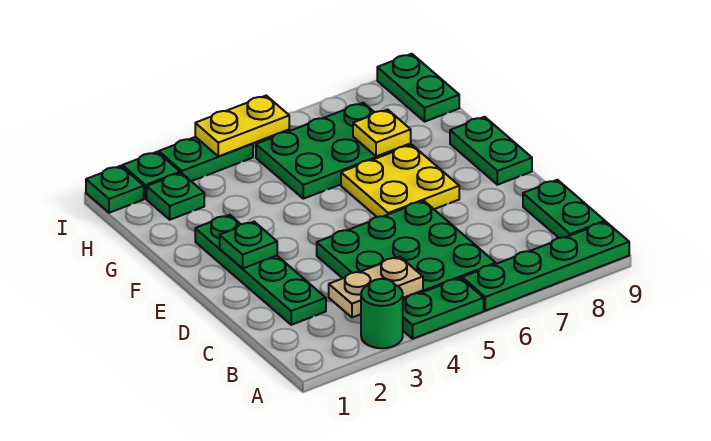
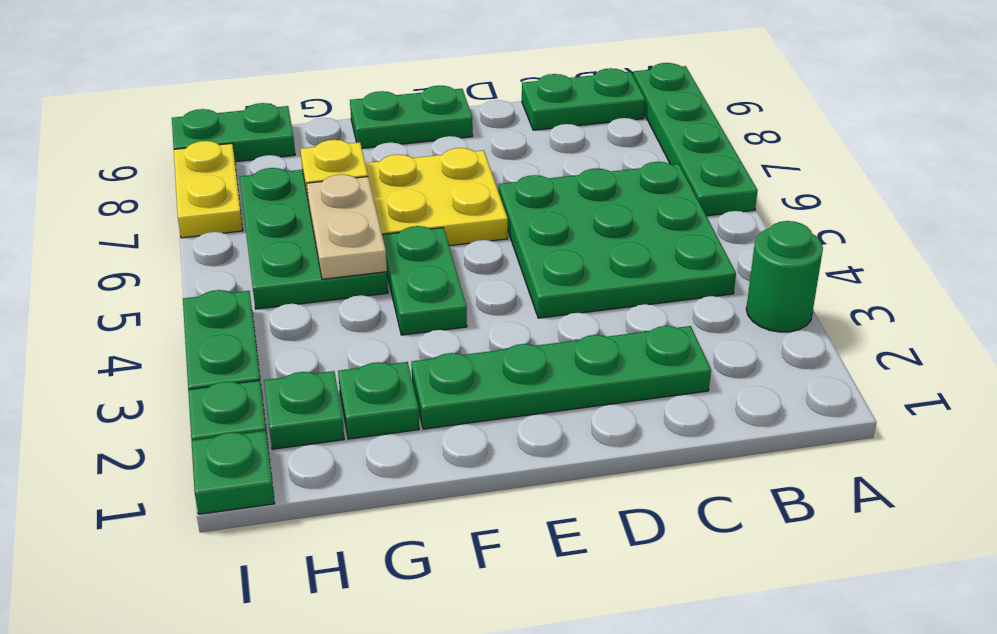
green 1x2 plate [403,278,484,339] -> green 1x2 plate moved to [382,226,467,335]
tan 1x2 plate [329,257,423,317] -> tan 1x2 plate moved to [307,174,387,279]
green 1x1 plate [220,222,277,269] -> green 1x1 plate moved to [338,362,419,439]
yellow 1x2 plate [195,96,289,156] -> yellow 1x2 plate moved to [174,141,243,238]

